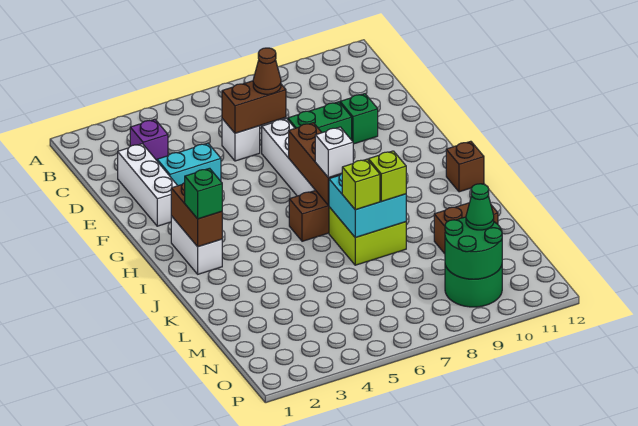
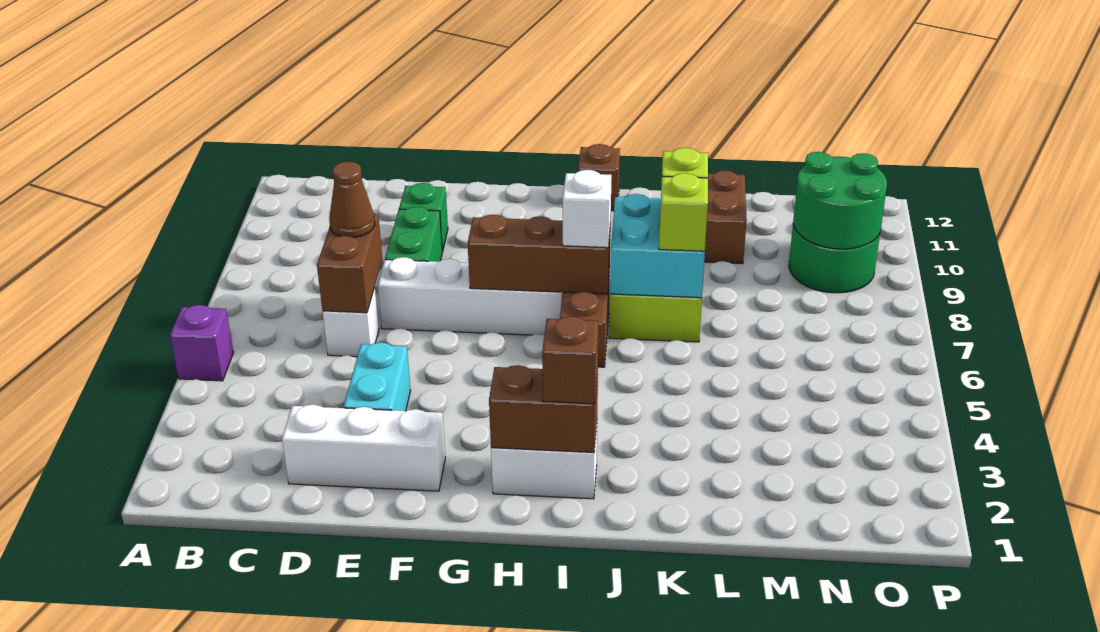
purple 1x1 brick [130,119,168,160] -> purple 1x1 brick moved to [170,305,234,381]
green 1x1 brick [185,168,222,219] -> brown 1x1 brick [542,316,598,404]
green 1x1 cone [466,184,494,230] -> none

